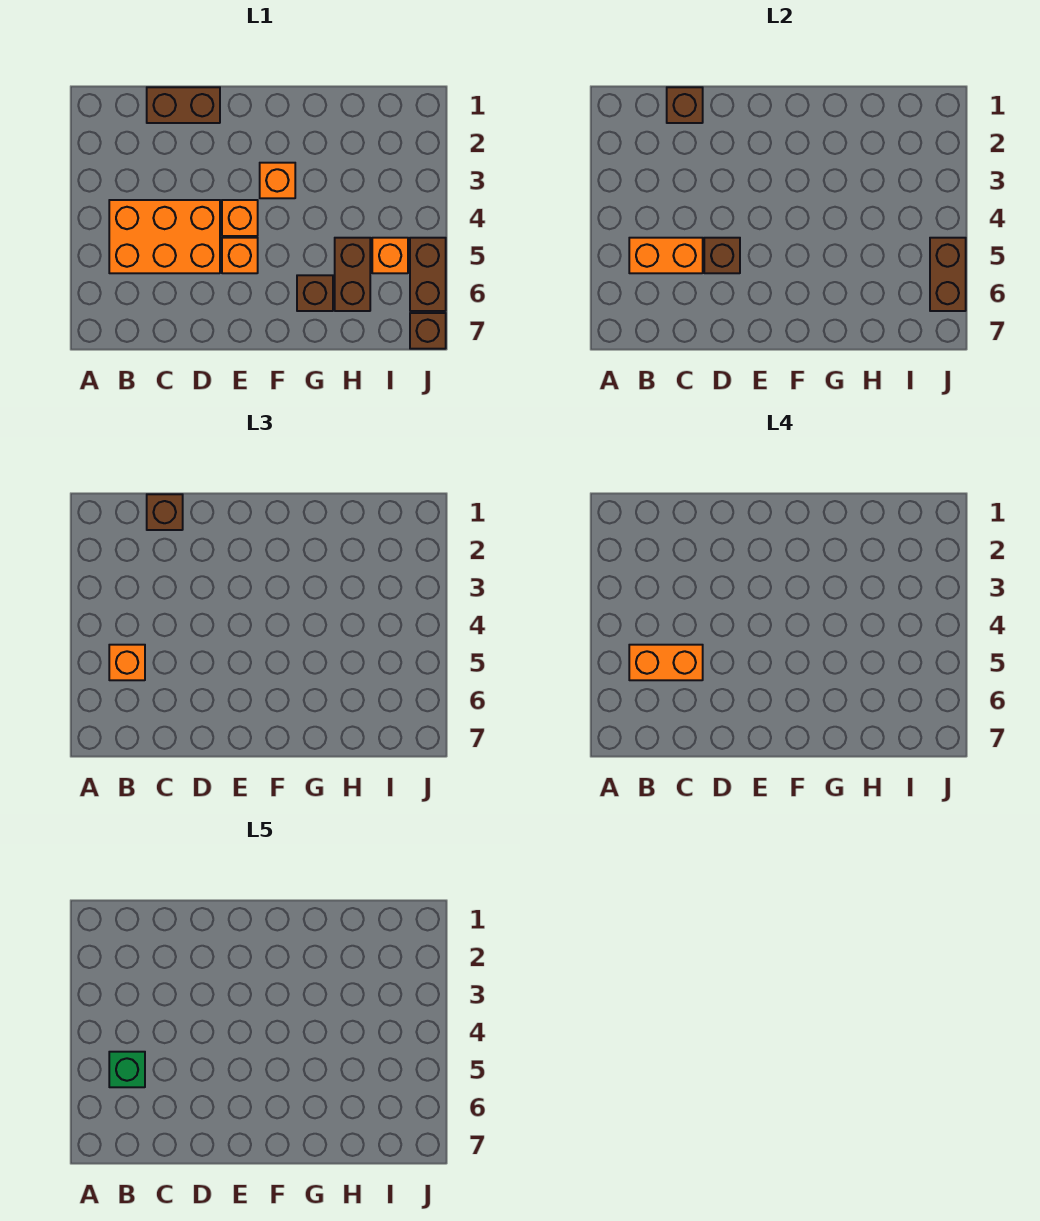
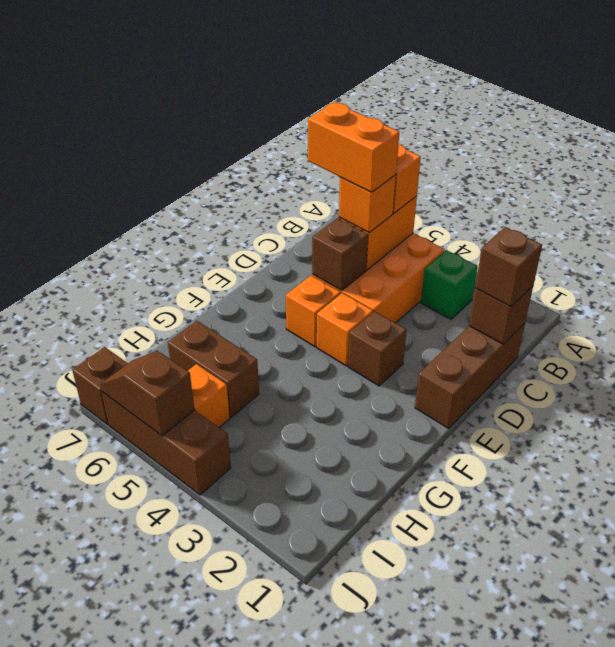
orange 1x2 brick [629,645,703,680] -> orange 1x2 brick turned to [308,102,399,192]
green 1x1 brick [109,1052,145,1087] -> green 1x1 brick moved to [421,250,477,319]
brown 1x2 brick [147,87,220,123] -> brown 1x3 brick [415,323,525,428]
orange 1x1 brick [260,163,295,198] -> orange 1x1 brick moved to [339,175,396,233]
brown 1x1 brick [297,275,333,311] -> brown 1x1 brick moved to [348,311,407,386]
brown 1x2 brick [410,238,446,311] -> brown 1x3 brick [102,392,231,495]
brown 1x2 brick [930,238,966,311] -> brown 1x2 slope [100,351,194,436]

